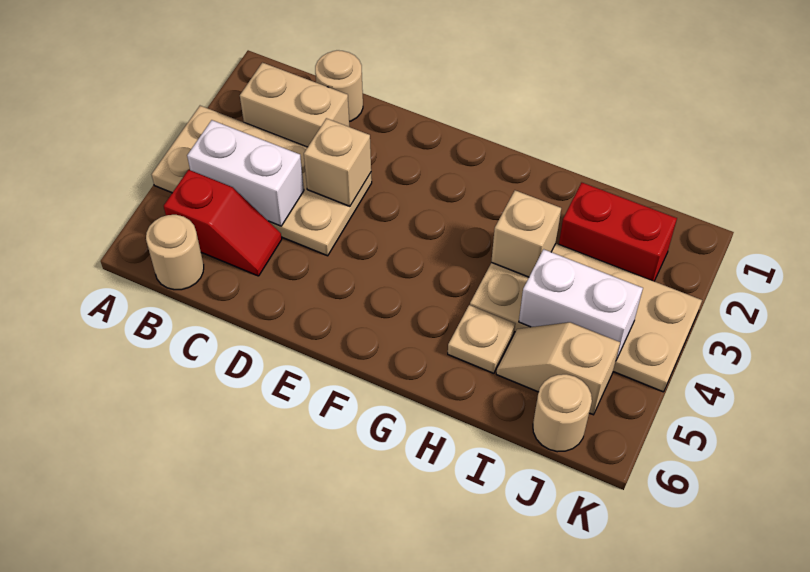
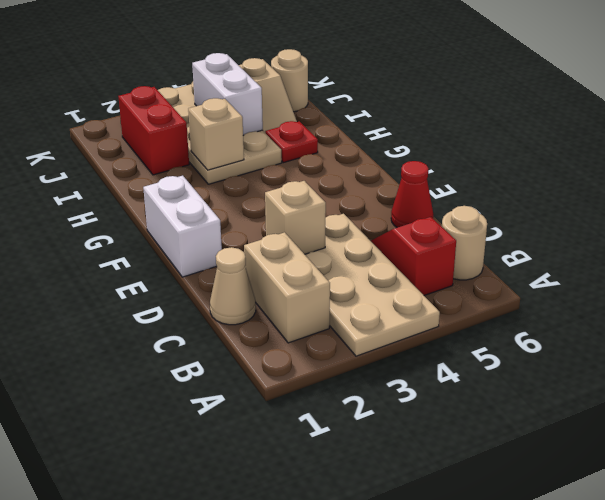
white 1x2 brick [187,120,304,226] -> white 1x2 brick moved to [143,176,222,277]
tan 1x1 round brick [315,50,363,122] -> tan 1x1 cone [210,247,256,325]
none -> red 1x1 cone [391,161,433,228]
tan 1x1 plate [448,305,515,373] -> red 1x1 plate [265,121,318,163]

